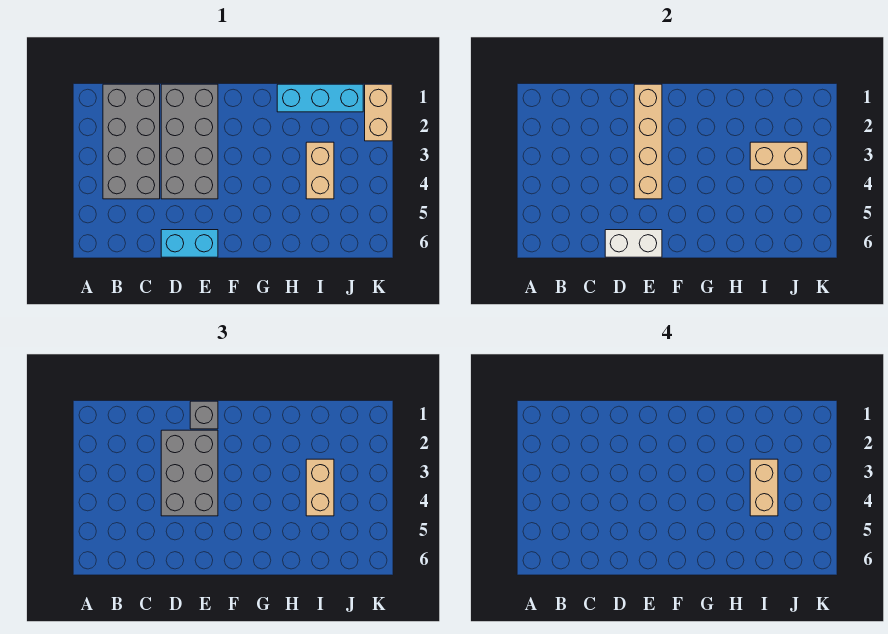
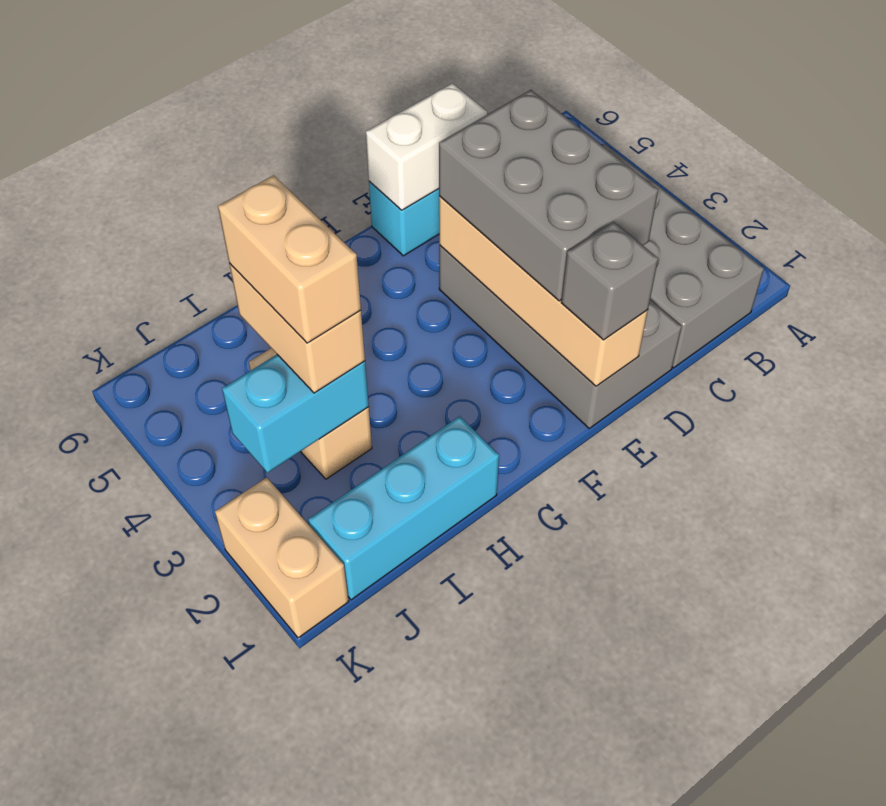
tan 1x2 brick [750,142,807,170] -> cyan 1x2 brick [222,355,369,473]

